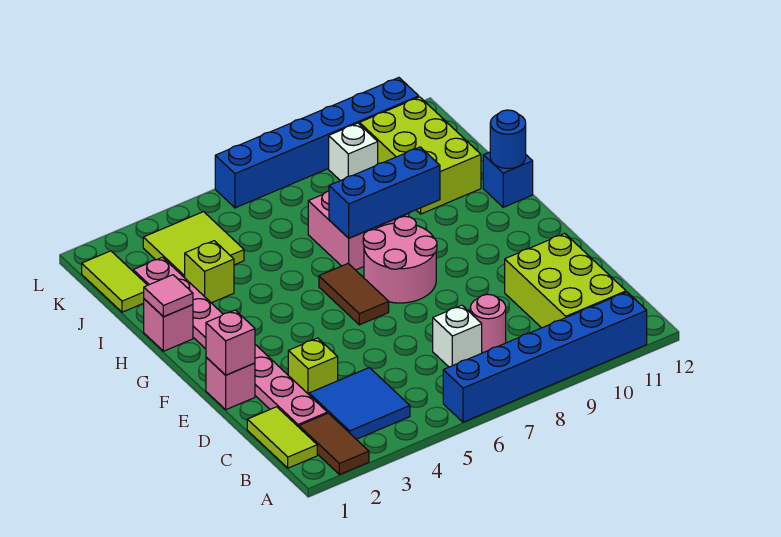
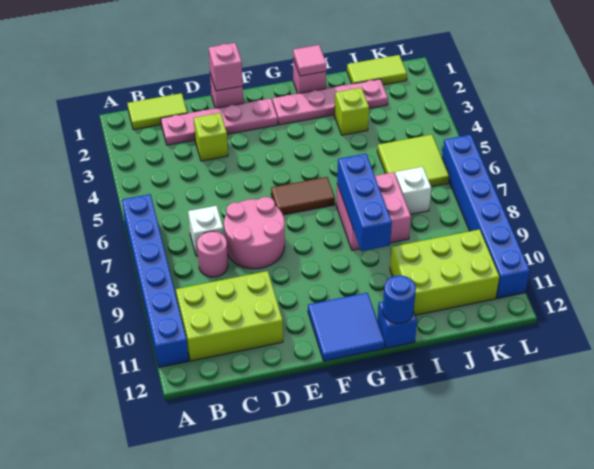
brown 1x2 tile [299,413,369,475] -> none
blue 2x2 tile [309,368,410,439] -> blue 2x2 tile moved to [308,293,385,361]
pink 2x2 round brick [363,216,437,303] -> pink 2x2 round brick moved to [224,197,285,269]
lime 2x2 tile [143,212,244,278] -> lime 2x2 tile moved to [377,135,449,187]
white 1x1 brick [329,123,378,181] -> white 1x1 brick moved to [395,167,431,215]

